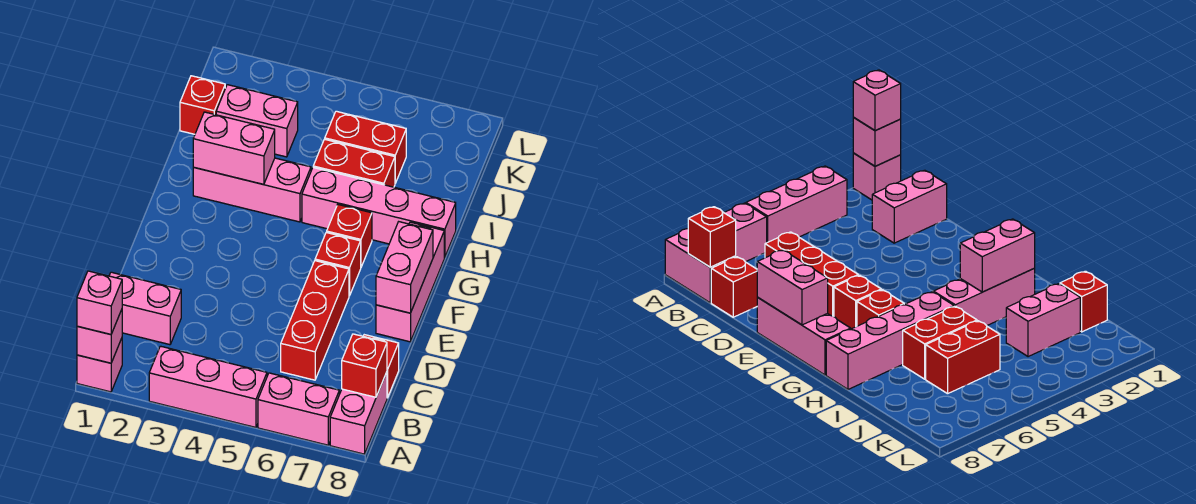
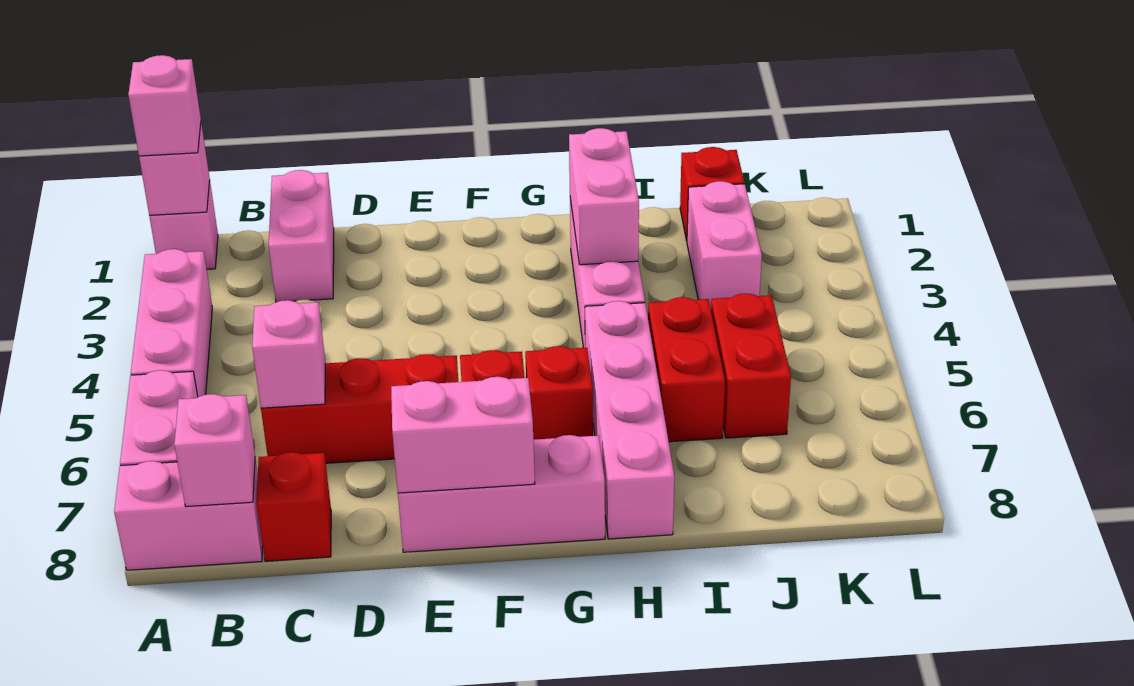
red 1x1 brick [342,334,387,397] -> pink 1x1 brick [174,394,255,507]
none -> pink 1x1 brick [252,300,325,408]

